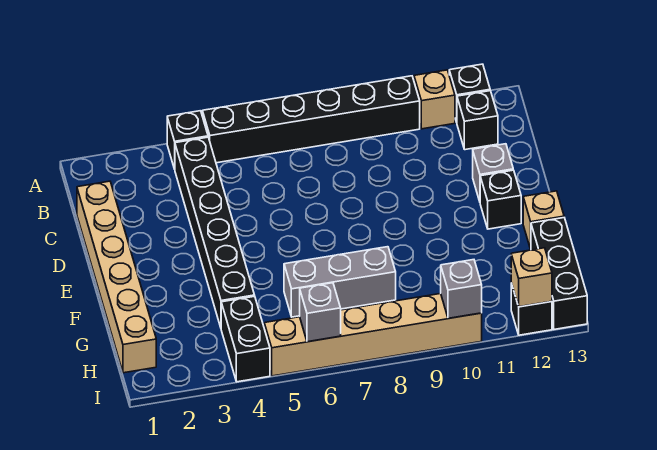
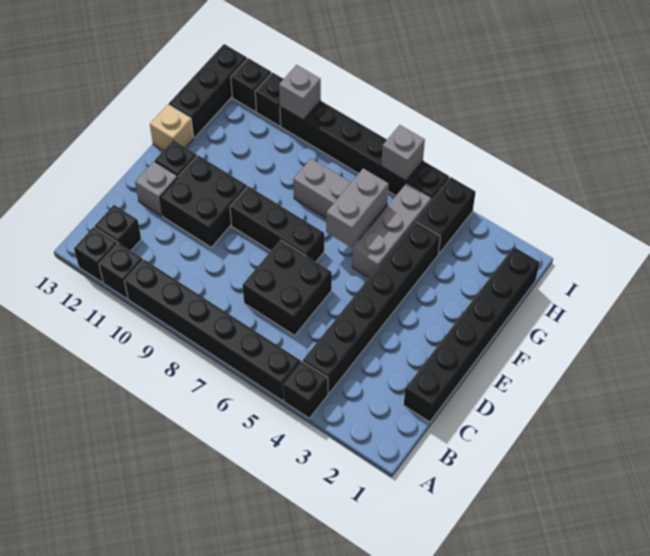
tan 1x1 brick [414,70,455,129] -> black 1x1 brick [99,243,143,299]
tan 1x6 brick [77,181,156,373] -> black 1x6 brick [404,247,540,422]
none -> black 2x2 brick [242,240,332,335]
none -> black 2x2 brick [160,155,247,247]
none -> black 1x3 brick [230,186,324,262]
none -> grey 1x3 brick [352,183,432,278]
none -> grey 1x2 brick [326,168,389,247]
tan 1x6 brick [264,294,482,376] -> black 1x6 brick [280,101,449,200]
none -> black 1x1 brick [255,72,283,126]
tan 1x1 brick [511,248,552,307] -> none

